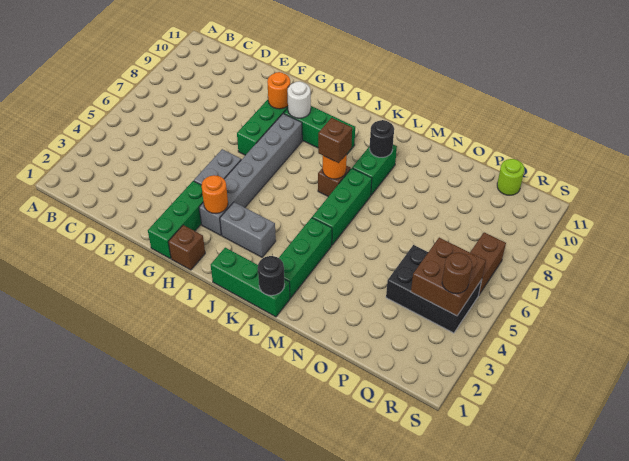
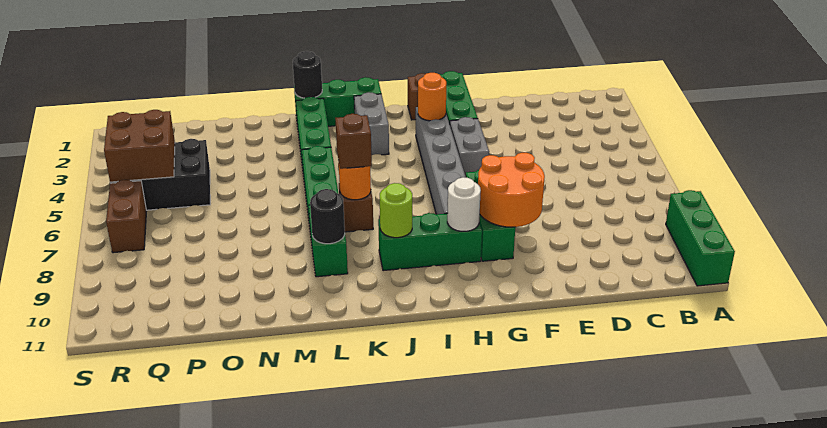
none -> green 1x3 brick [666,190,735,286]
orange 1x1 round brick [267,72,290,109] -> orange 2x2 round brick [478,153,545,227]
grey 1x2 brick [220,202,276,257] -> grey 1x2 brick turned to [354,92,389,155]
lime 1x1 round brick [497,159,524,195] -> lime 1x1 round brick moved to [380,183,412,238]
brown 1x1 round brick [442,253,472,294] -> none

